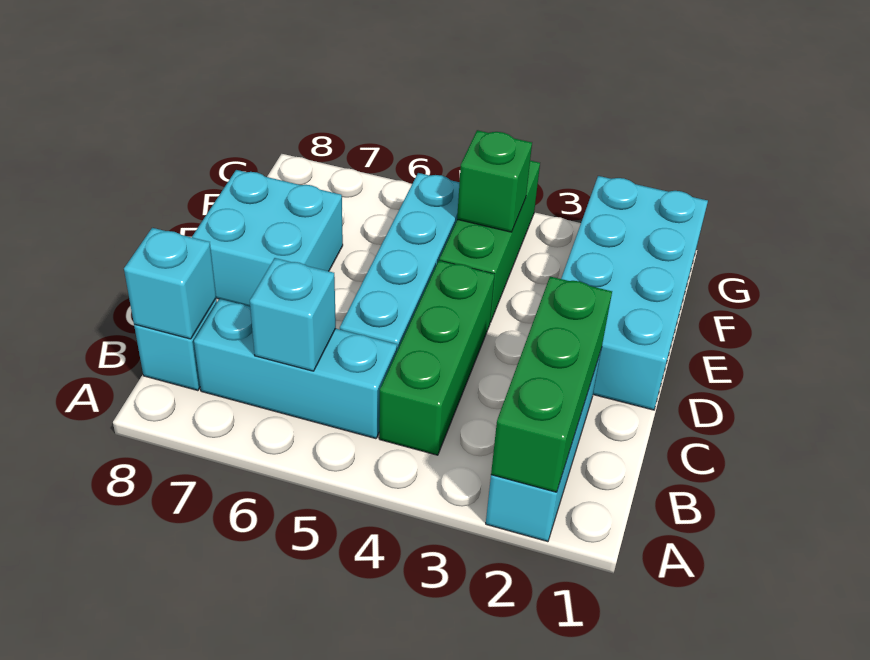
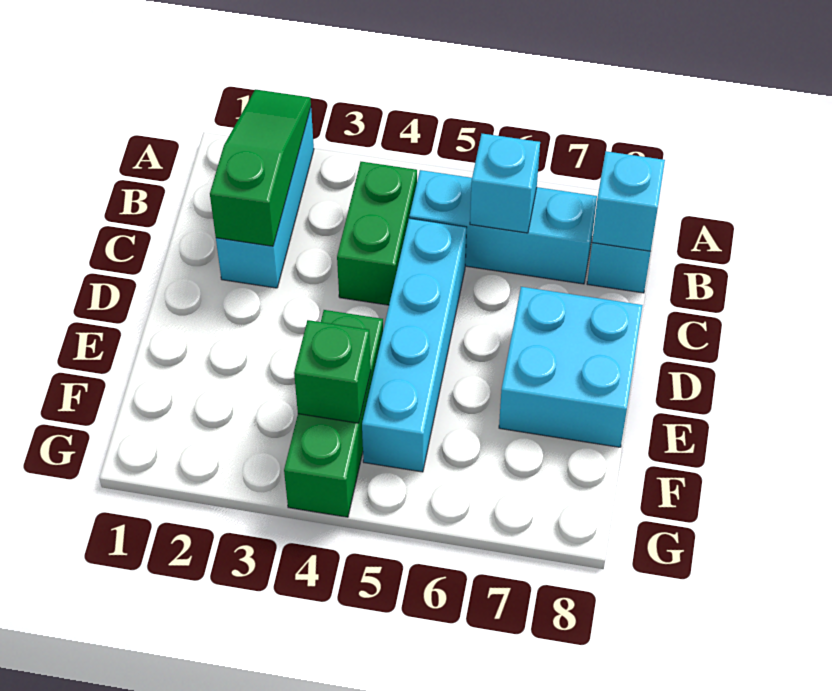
green 1x3 brick [491,277,612,492] -> green 1x3 slope [210,89,311,246]
green 1x3 brick [379,261,495,455] -> green 1x2 brick [337,162,417,305]
cyan 2x4 brick [561,176,708,410] -> none

